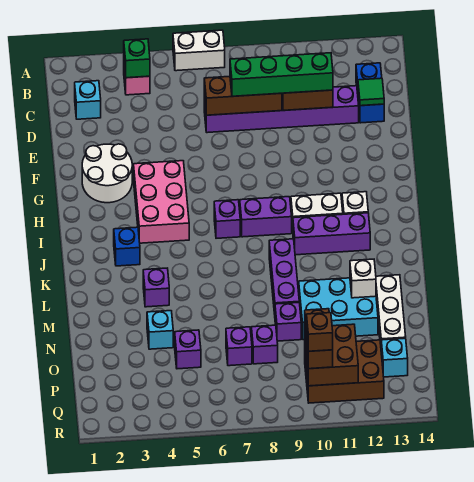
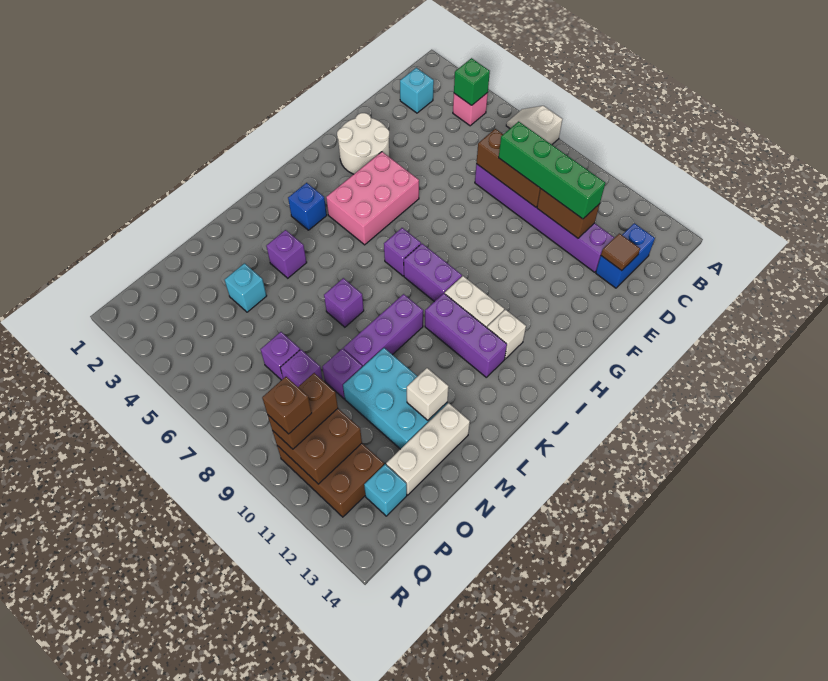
white 1x2 brick [173,30,225,71] -> white 1x2 slope [506,106,562,145]
green 1x1 tile [358,78,384,106] -> brown 1x1 tile [601,233,640,271]
purple 1x1 brick [175,330,201,369] -> purple 1x1 brick moved to [324,278,364,327]

